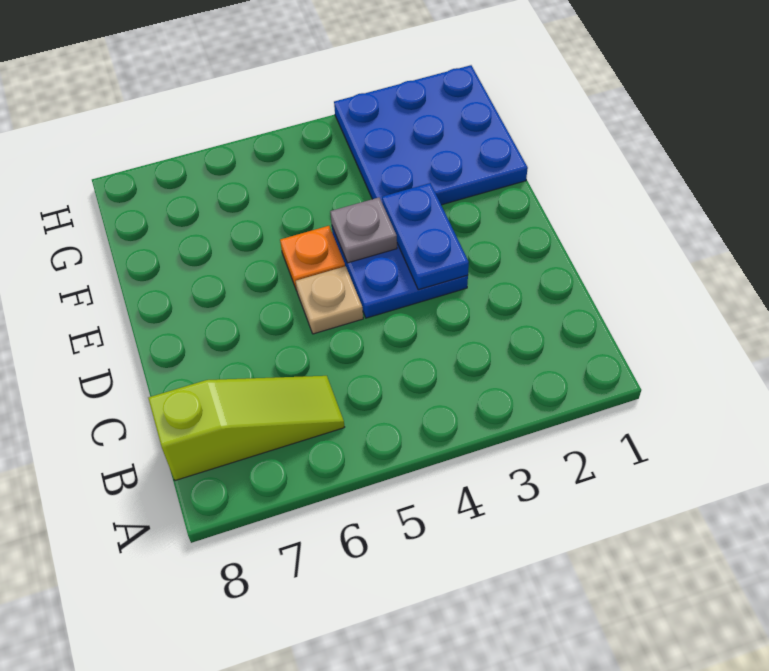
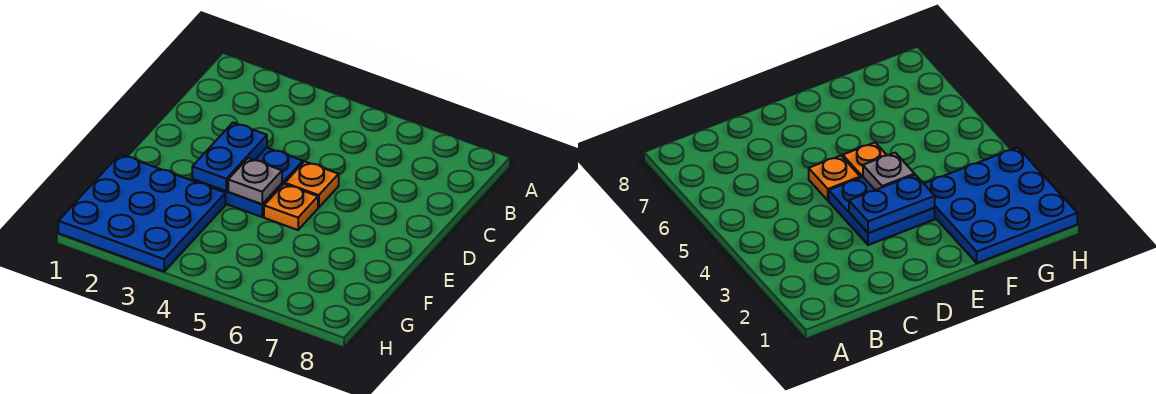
lime 1x3 slope [148,376,344,481] -> none
tan 1x1 plate [296,266,363,334] -> orange 1x1 plate [285,161,339,208]

